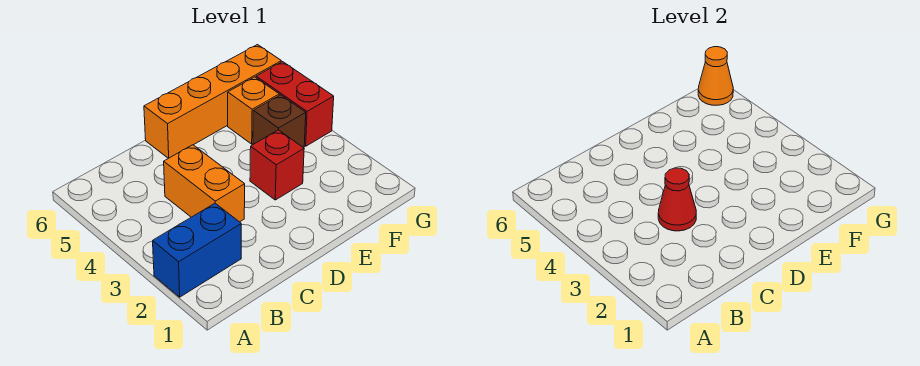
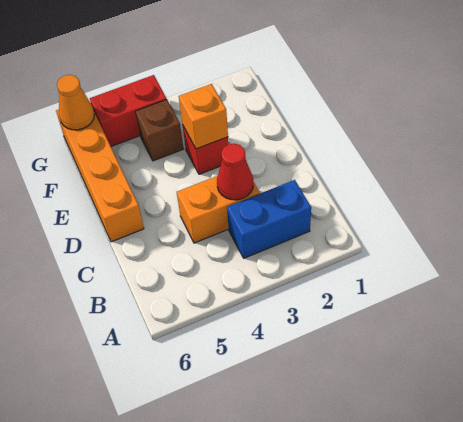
blue 1x2 brick [153,203,241,297] -> blue 1x2 brick turned to [227,180,311,258]
orange 1x1 brick [228,77,279,144] -> orange 1x1 brick moved to [179,84,228,149]

